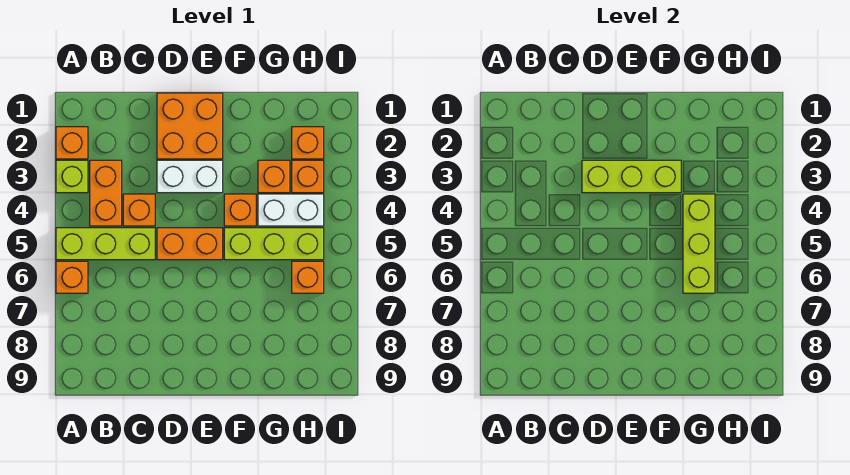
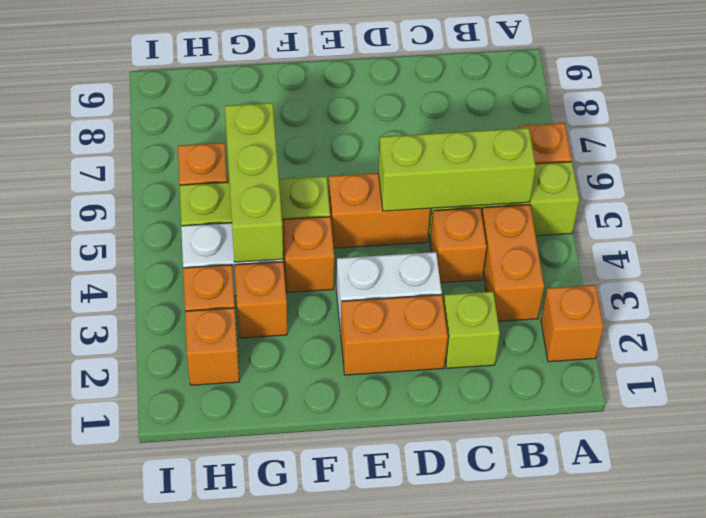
lime 1x1 brick [56,160,88,193] -> lime 1x1 brick moved to [443,292,500,368]
orange 2x2 brick [157,93,223,159] -> orange 1x2 brick [341,295,448,375]
lime 1x3 brick [582,160,681,193] -> lime 1x3 brick moved to [378,128,536,211]

